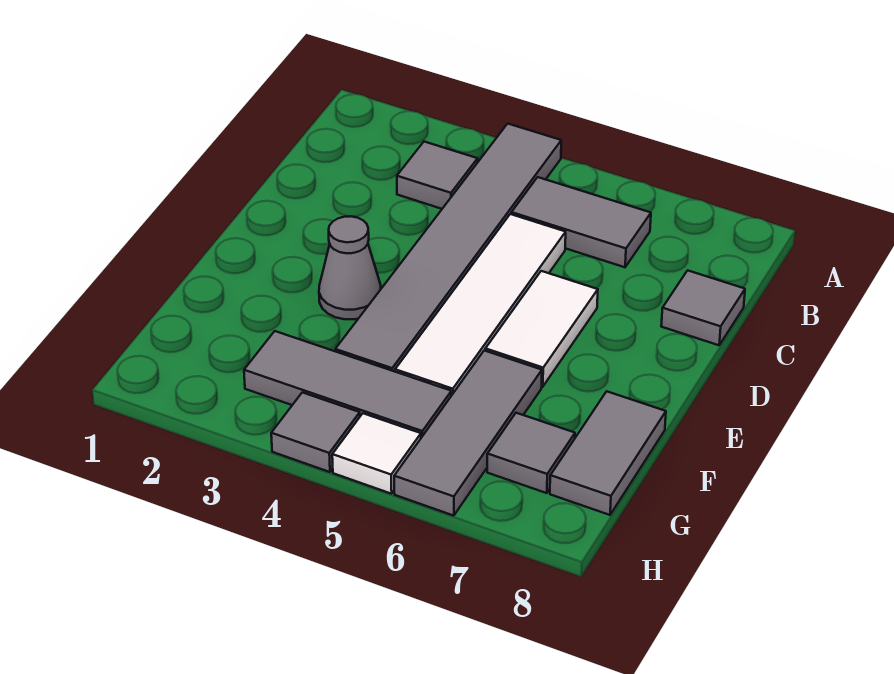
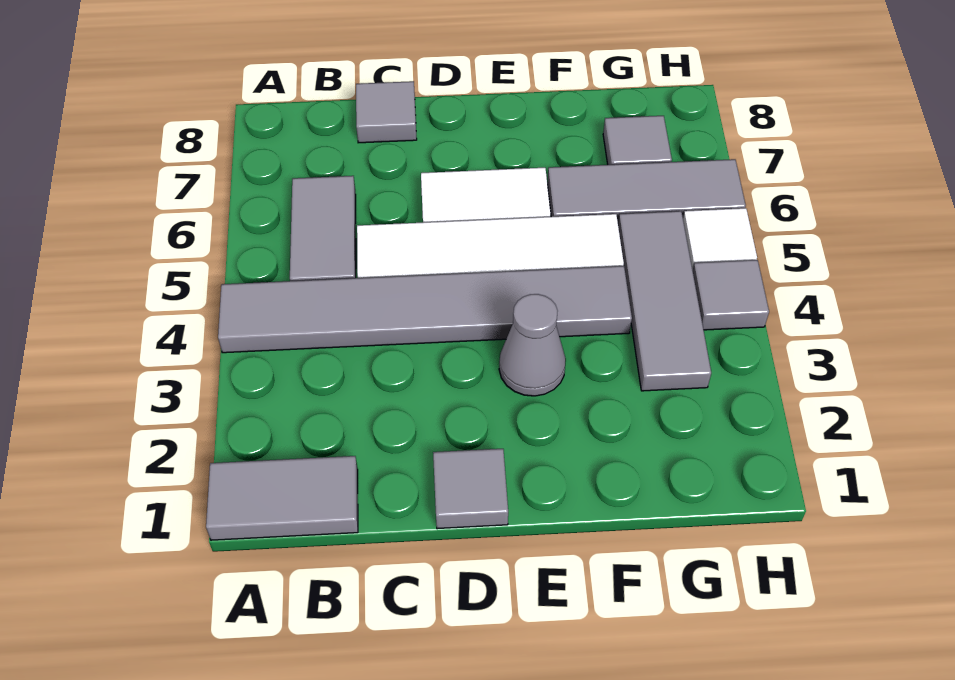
grey 1x1 tile [397,142,478,209] -> grey 1x1 tile moved to [433,449,508,529]
grey 1x2 tile [550,391,666,515] -> grey 1x2 tile moved to [206,456,358,540]

